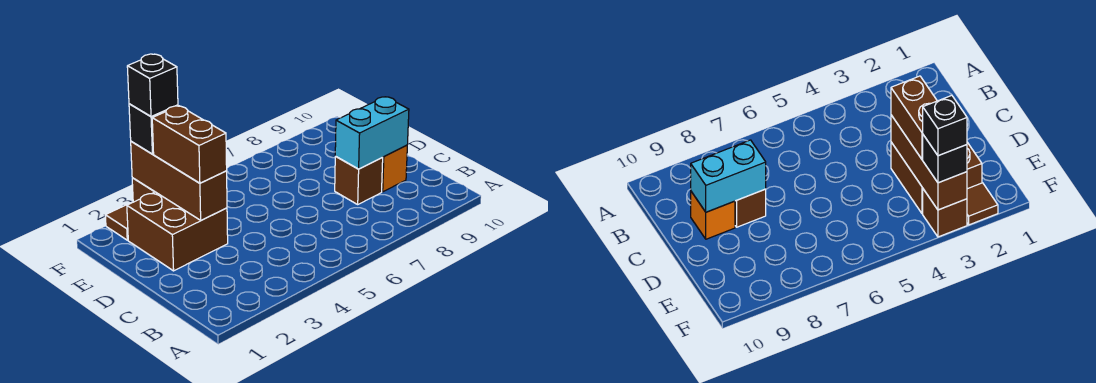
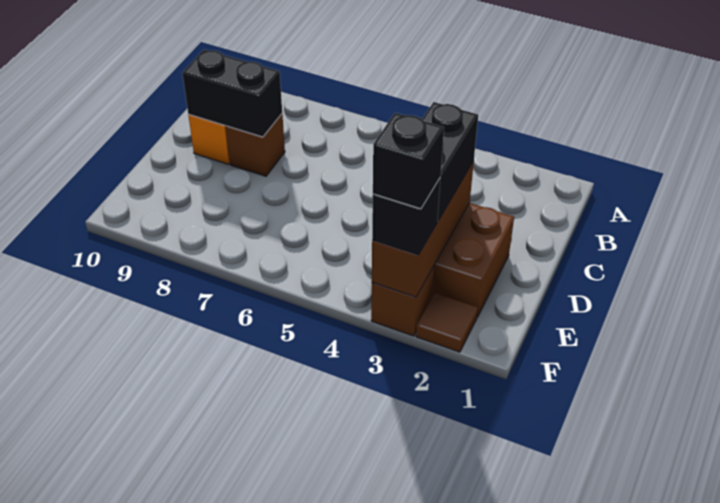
cyan 1x2 brick [335,97,409,169] -> black 1x2 brick [182,50,282,137]
brown 1x2 brick [152,106,227,183] -> black 1x2 brick [422,102,478,221]

